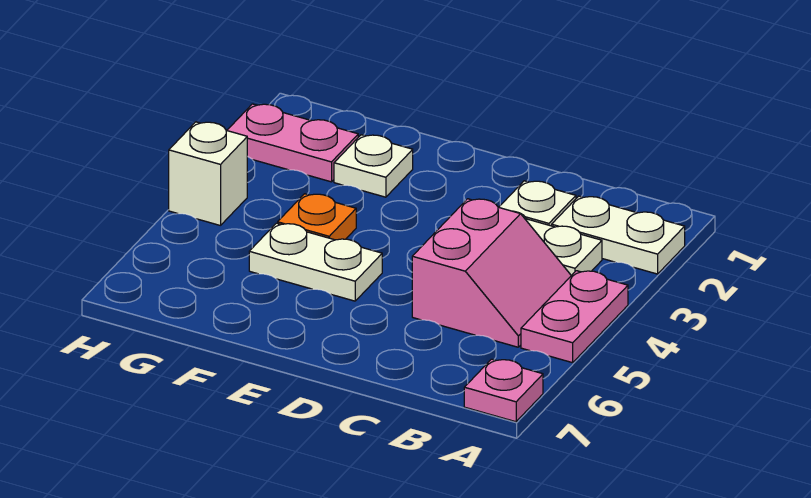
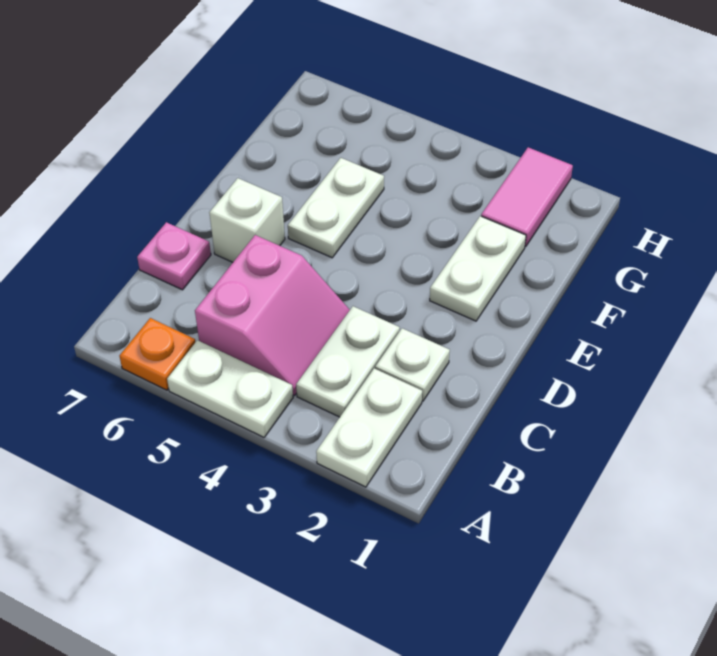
pink 1x2 plate [521,271,628,363] -> white 1x2 plate [167,340,293,437]
pink 1x1 plate [464,359,543,422] -> pink 1x1 plate moved to [137,222,211,290]
pink 2x2 slope [412,199,571,347] -> pink 2x2 slope turned to [195,235,350,396]
white 1x1 plate [334,135,413,197] -> white 1x2 plate [430,216,526,321]
orange 1x1 plate [278,194,356,240] -> orange 1x1 plate moved to [120,318,195,390]
pink 1x2 plate [227,104,358,182] -> pink 1x2 tile [481,147,573,247]
white 1x1 brick [169,122,247,226] -> white 1x1 brick moved to [209,178,285,262]

